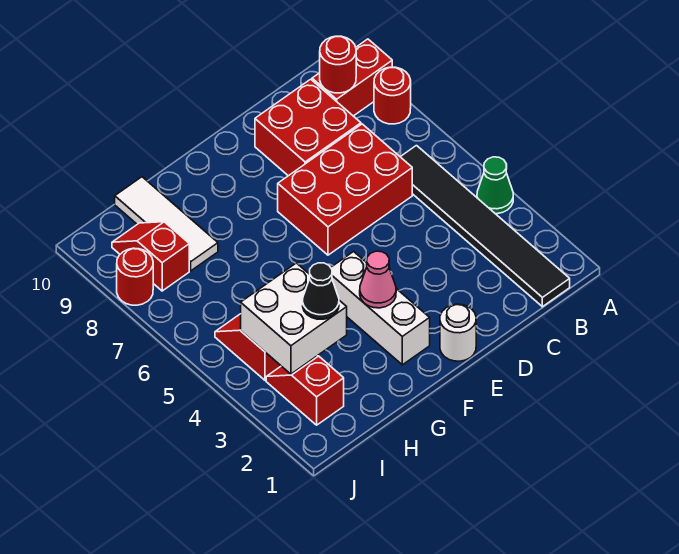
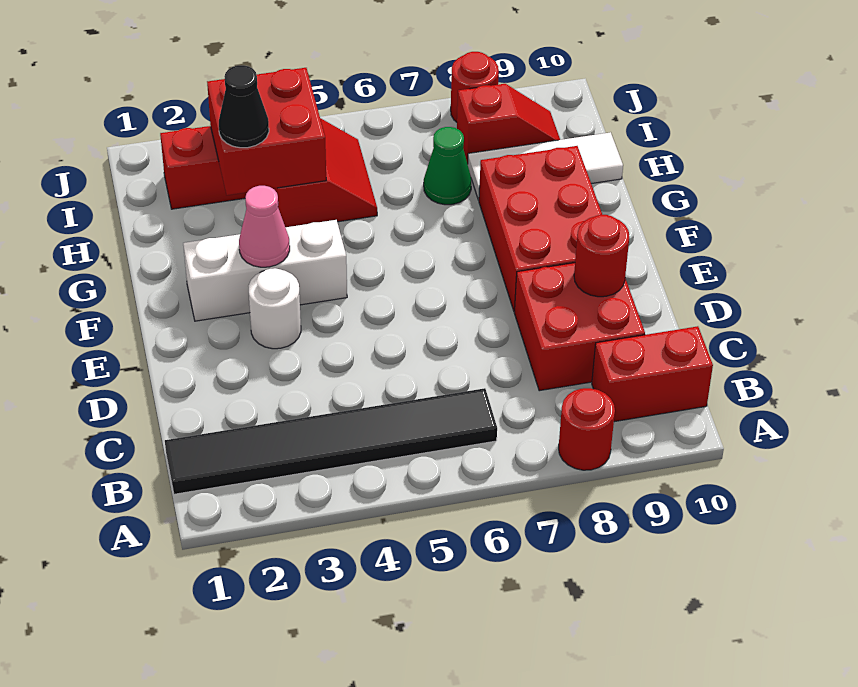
green 1x1 cone [477,157,513,214] -> green 1x1 cone moved to [424,127,471,205]
red 1x2 brick [312,39,392,116] -> red 1x2 brick turned to [592,326,713,422]
red 1x1 round brick [320,36,356,93] -> red 1x1 round brick moved to [574,215,629,297]
red 2x3 brick [278,124,412,255] -> red 2x3 brick moved to [479,146,602,312]
white 1x1 round brick [440,304,476,361] -> white 1x1 round brick moved to [249,268,301,349]
white 2x2 brick [241,263,347,374] -> red 2x2 brick [207,68,326,195]

